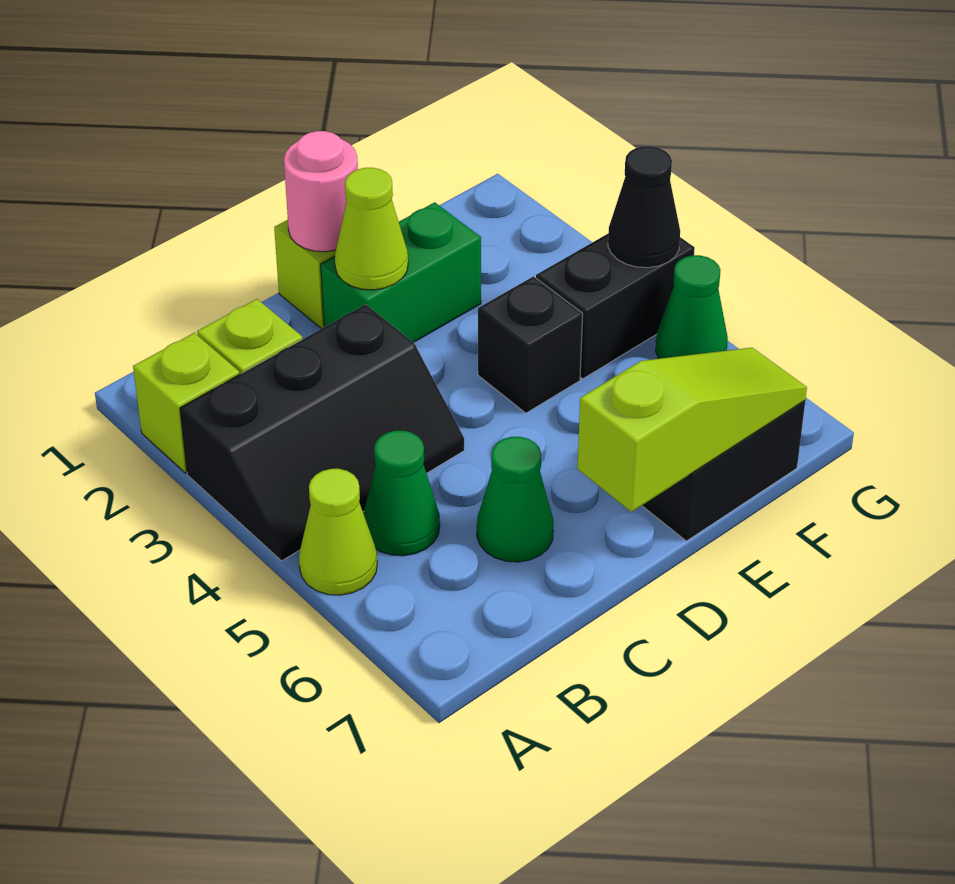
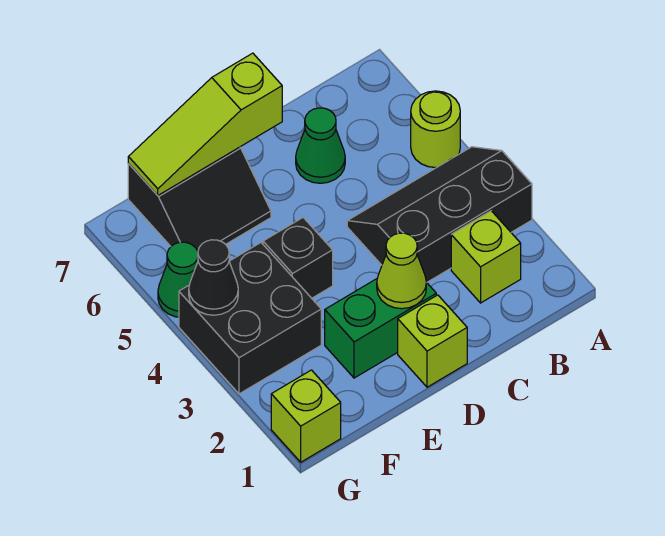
lime 1x1 brick [133,333,240,473] -> lime 1x1 brick moved to [271,370,341,462]
lime 1x1 cone [299,469,377,595] -> lime 1x1 round brick [411,91,460,168]
green 1x1 cone [364,431,440,556] -> none
pink 1x1 round brick [284,131,358,252] -> none
black 1x2 brick [536,234,695,379] -> black 2x2 brick [179,243,321,394]

